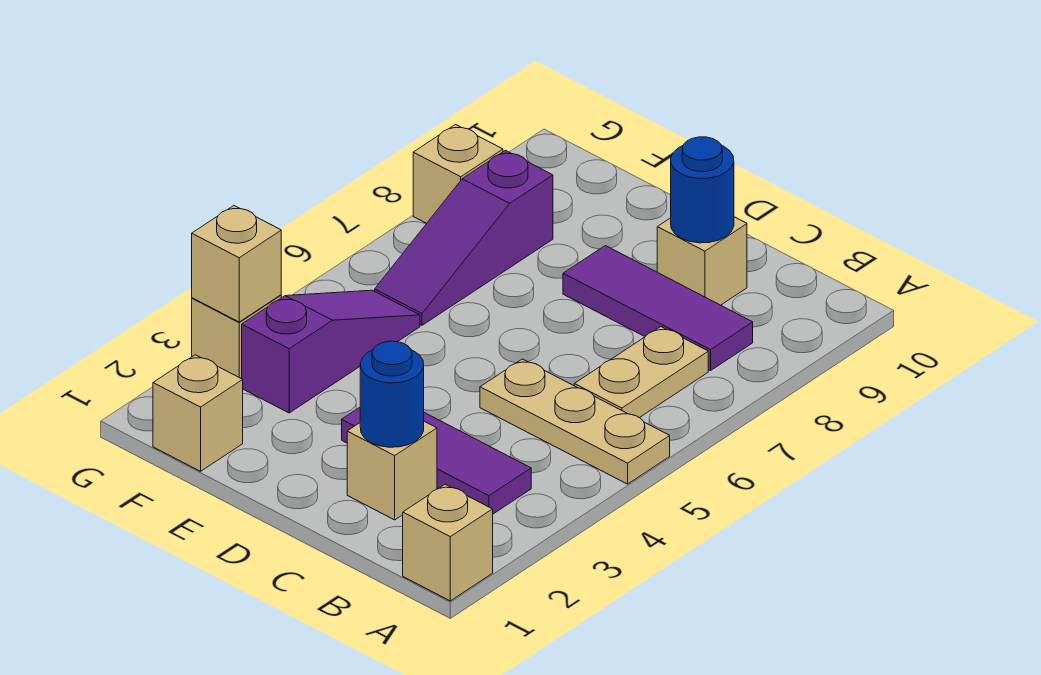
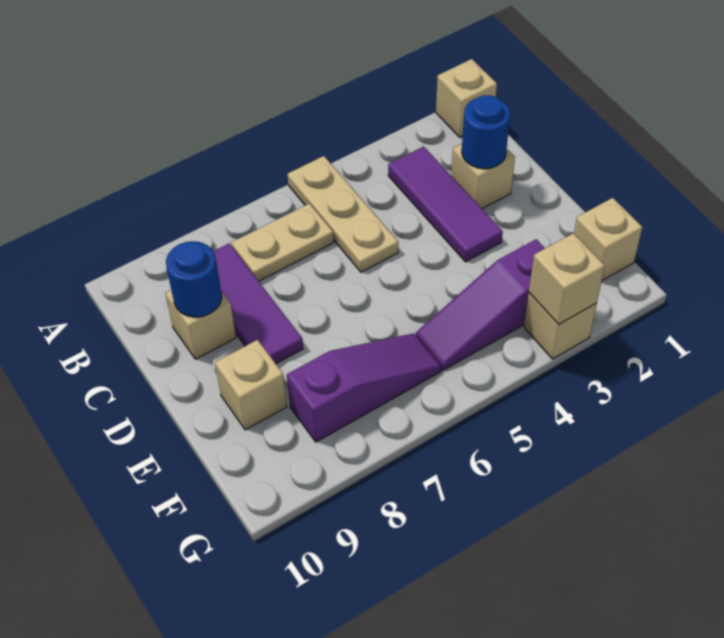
tan 1x1 brick [413,125,503,223] -> tan 1x1 brick moved to [215,340,287,430]

